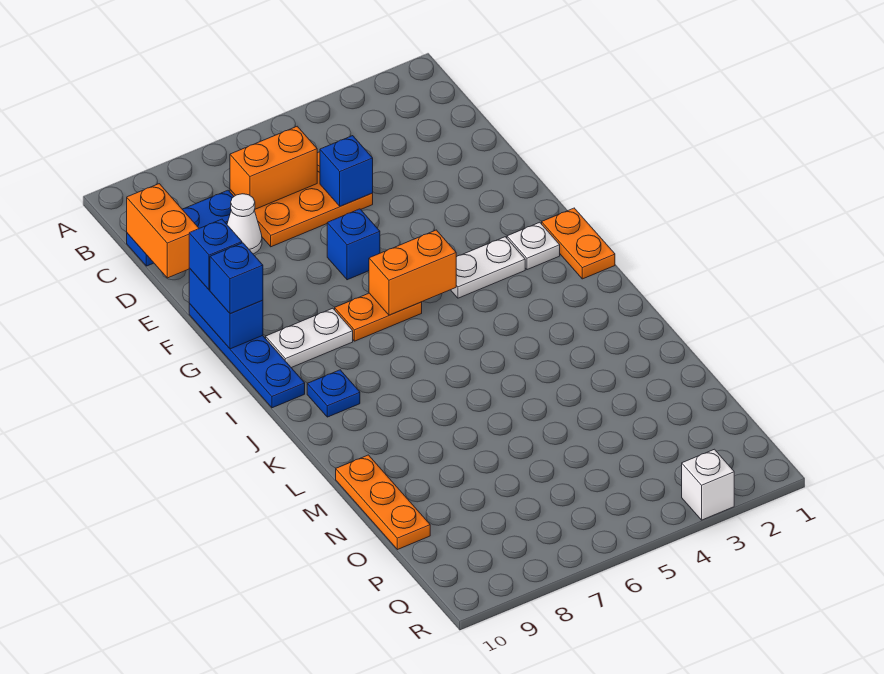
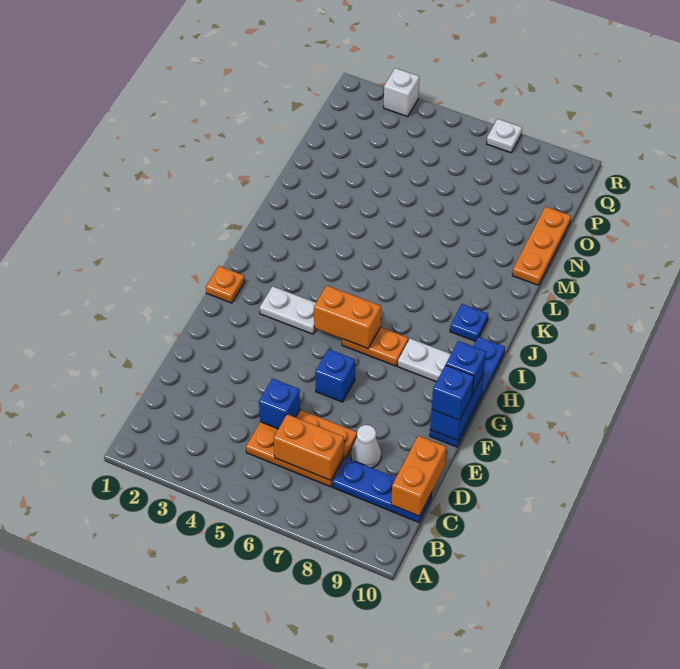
orange 1x2 plate [542,208,615,279] -> orange 1x1 plate [206,266,245,303]
white 1x1 plate [507,222,560,270] -> white 1x1 plate moved to [487,119,522,153]

